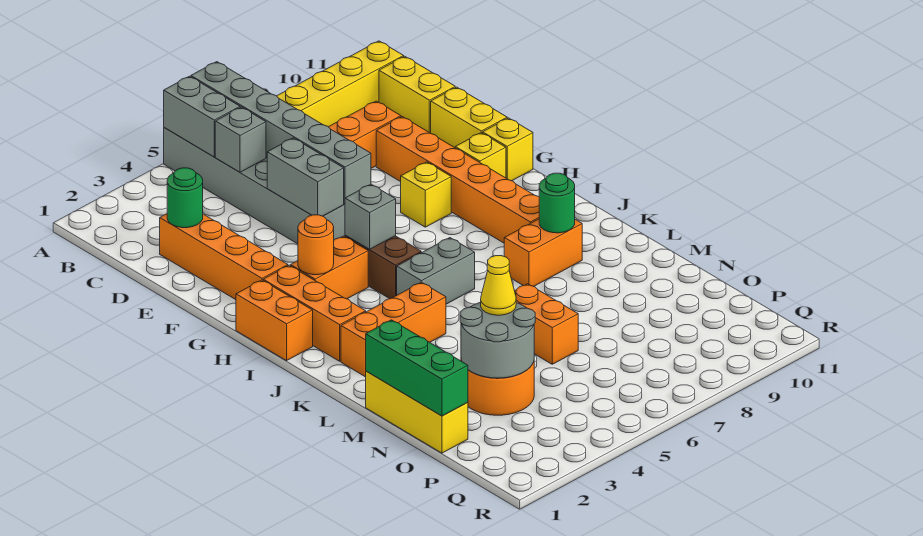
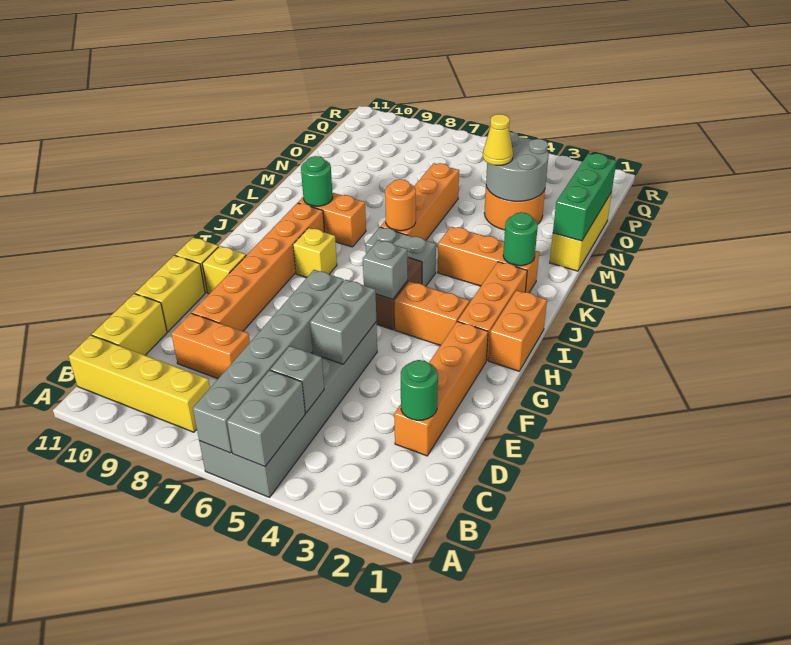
yellow 1x1 brick [401,162,451,227] -> yellow 1x1 brick moved to [293,228,337,278]
orange 1x1 round brick [298,215,334,275] -> orange 1x1 round brick moved to [385,179,416,231]
none -> green 1x1 round brick [503,212,538,266]
orange 1x2 brick [515,284,578,364] -> orange 1x4 brick [380,163,459,240]

